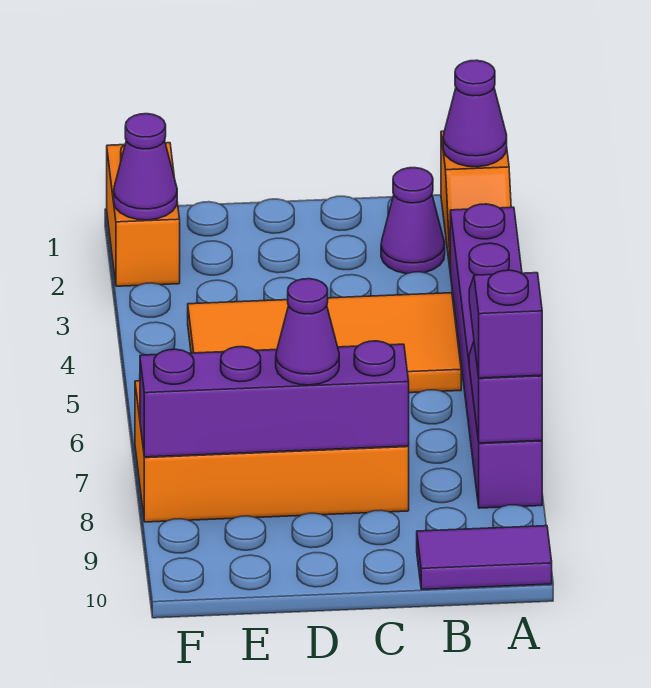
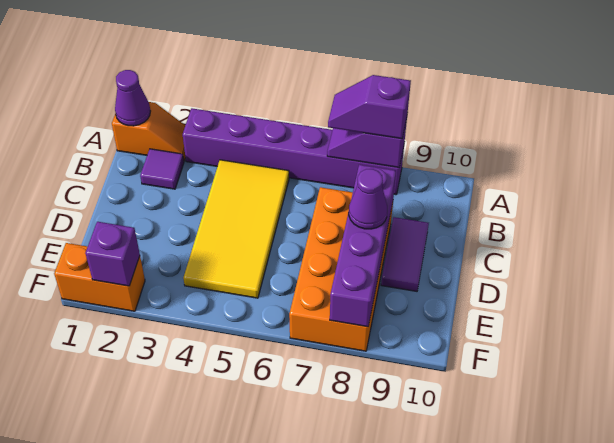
purple 1x2 tile [417,526,552,590] -> purple 1x2 tile moved to [381,217,429,291]
purple 1x1 cone [381,168,445,274] -> purple 1x1 tile [140,149,184,189]
orange 2x4 tile [188,293,461,393] -> yellow 2x4 tile [183,160,289,298]
purple 1x1 cone [114,114,177,220] -> purple 1x1 brick [85,222,140,286]

